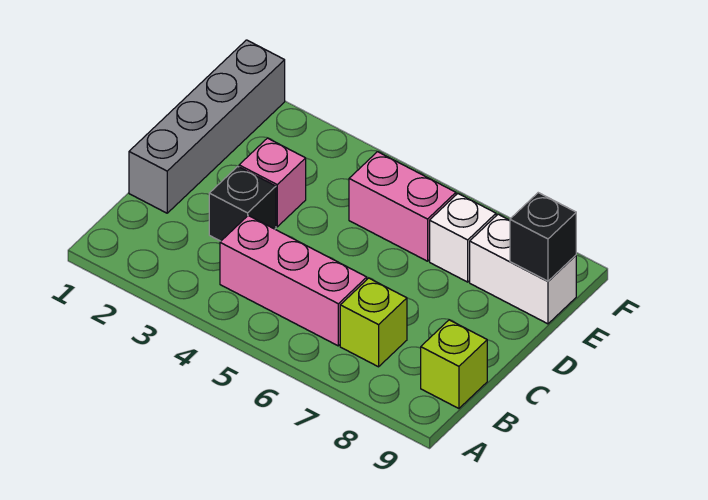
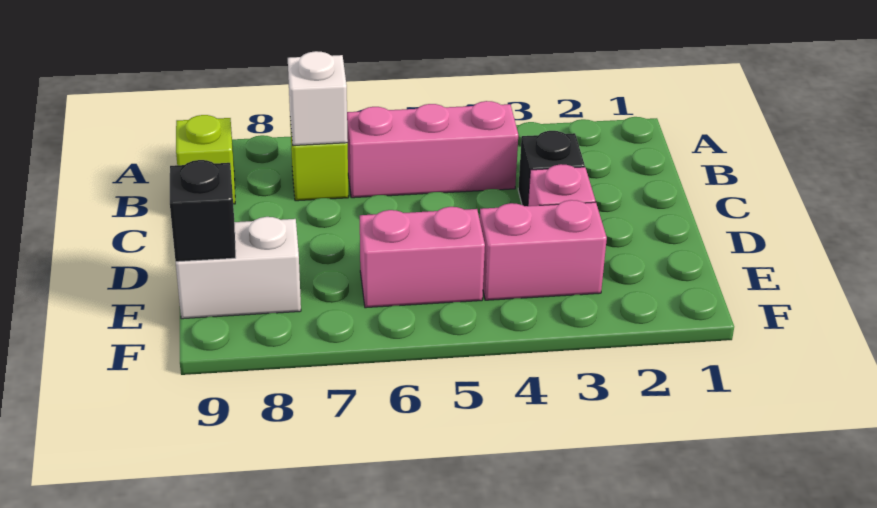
grey 1x4 brick [129,40,285,213] -> none
none -> pink 1x2 brick [480,200,607,300]
white 1x1 brick [430,194,496,282] -> white 1x1 brick moved to [288,51,348,146]

